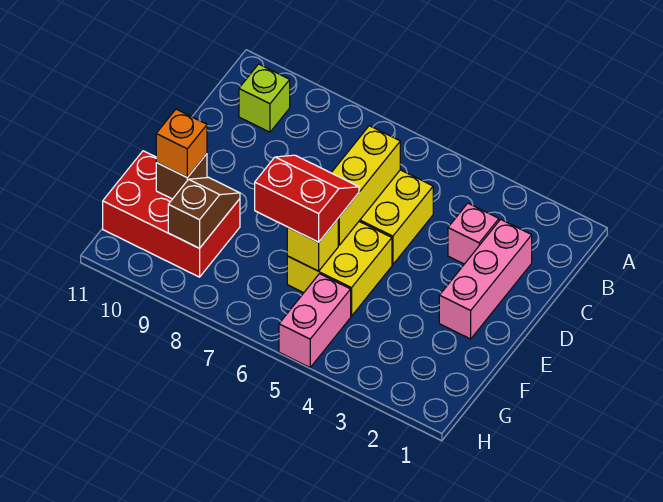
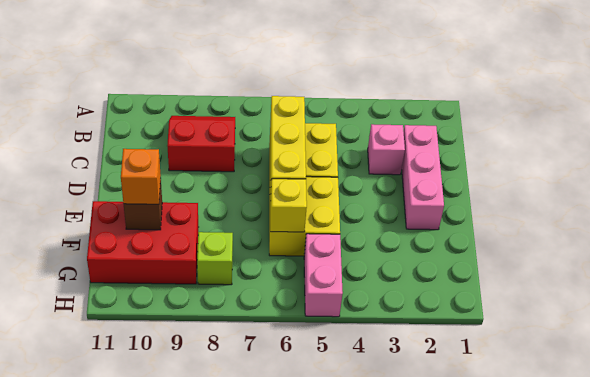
lime 1x1 brick [239,64,290,132] -> lime 1x1 brick moved to [197,232,233,285]
red 2x2 slope [255,155,359,242] -> red 2x2 slope moved to [167,116,235,172]
brown 1x2 slope [168,177,240,248] -> none

